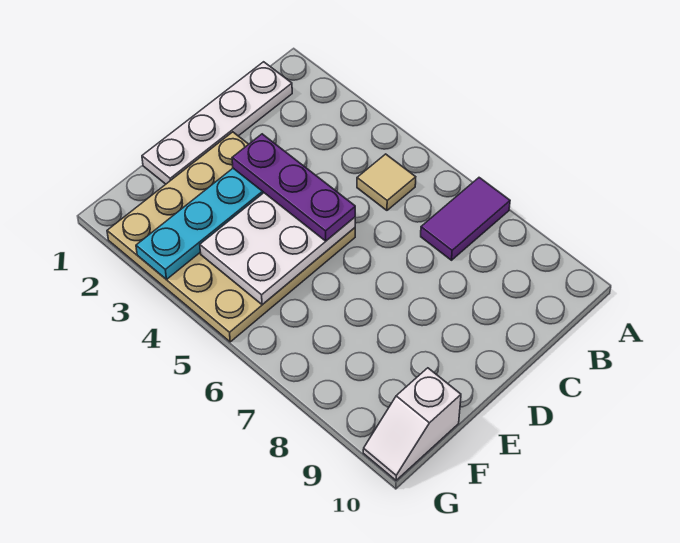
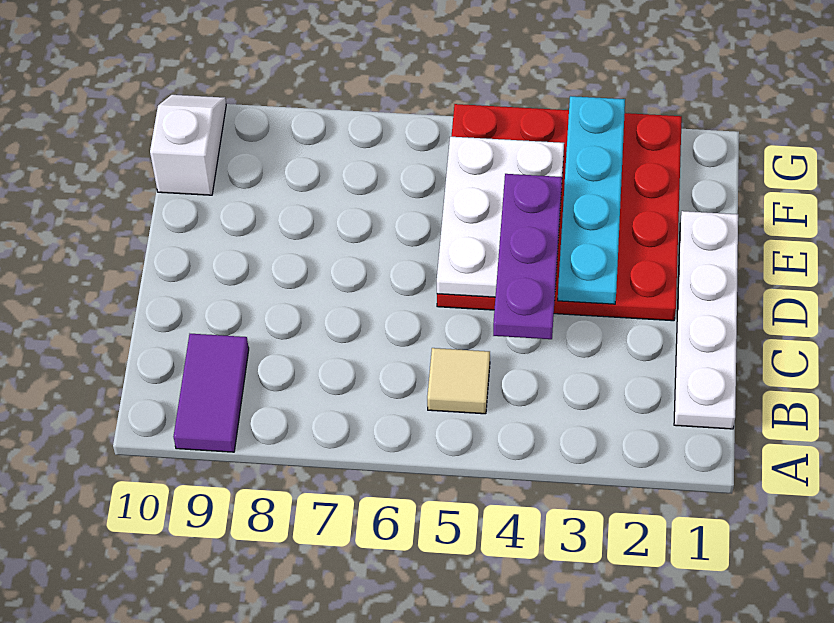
purple 1x2 tile [421,178,510,260] -> purple 1x2 tile moved to [173,334,249,452]
tan 4x4 plate [107,132,355,342] -> red 4x4 plate [437,104,682,321]
purple 1x3 plate [232,134,355,241] -> purple 1x3 plate turned to [493,174,562,339]

